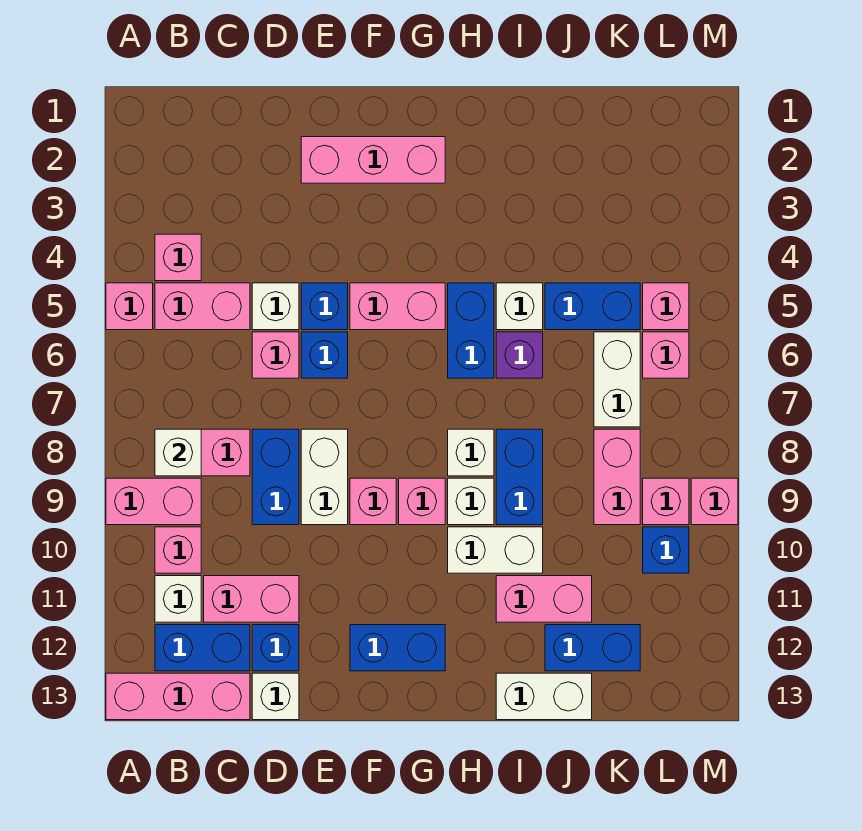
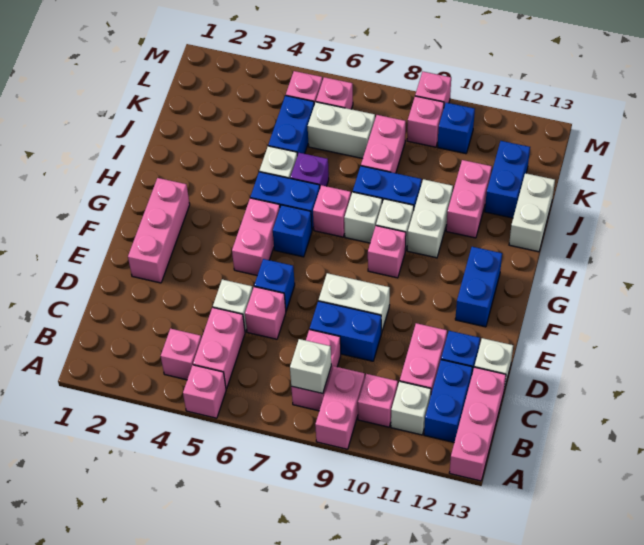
blue 1x1 brick [301,283,348,330] -> blue 1x1 brick moved to [273,205,312,257]
pink 1x1 brick [350,478,396,525] -> pink 1x1 brick moved to [313,185,351,237]
pink 1x2 brick [594,429,640,525] -> pink 1x2 brick turned to [361,115,406,173]

